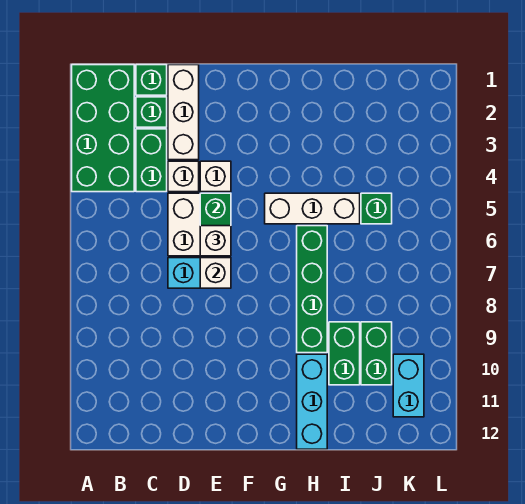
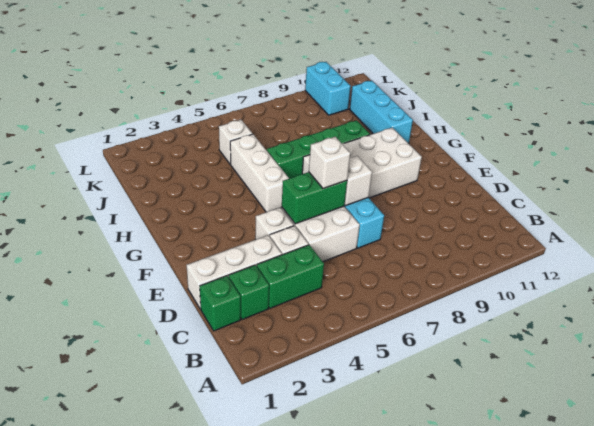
green 2x4 brick [72,65,134,192] -> none
none -> white 2x4 brick [302,128,422,198]
cyan 1x3 brick [297,354,327,449] -> cyan 1x3 brick turned to [350,80,413,144]
green 1x2 brick [329,322,360,385] -> none
green 1x1 brick [361,193,392,224] -> white 1x1 brick [219,120,253,164]
green 1x2 brick [361,322,392,385] -> none
cyan 1x2 brick [393,354,424,417] -> cyan 1x2 brick turned to [305,62,351,115]

